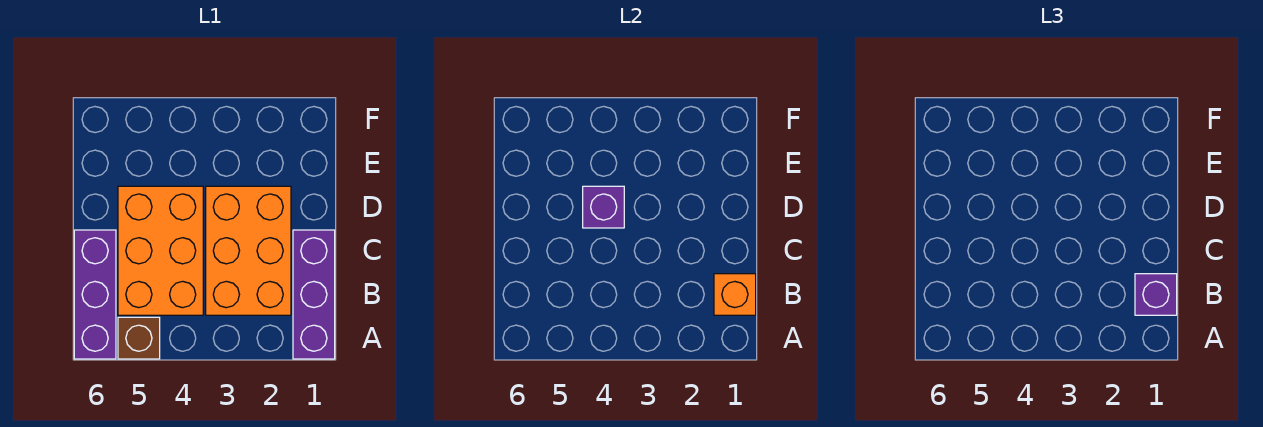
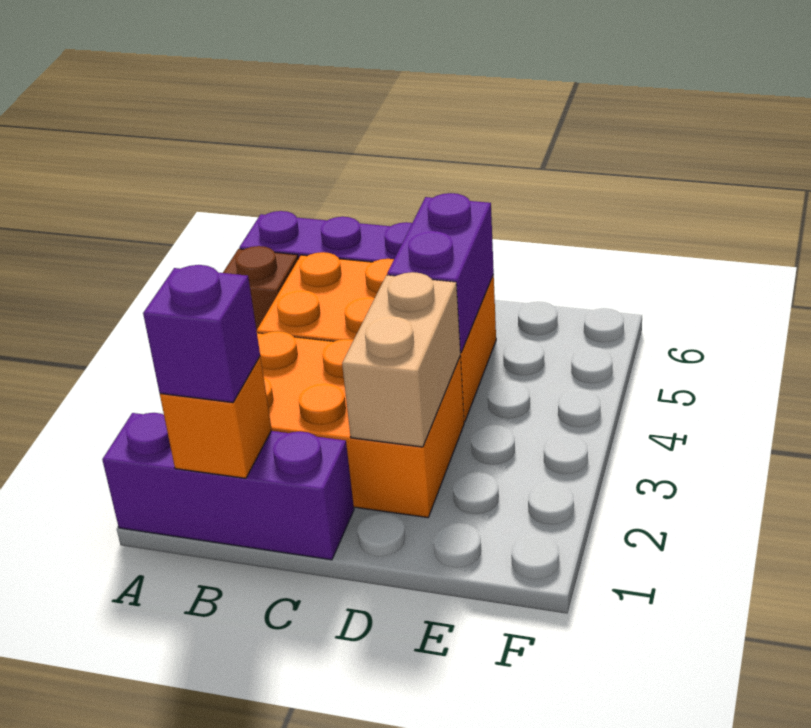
none -> tan 1x2 brick [342,272,460,447]
purple 1x1 brick [583,186,624,228] -> purple 1x2 brick [387,193,494,353]

